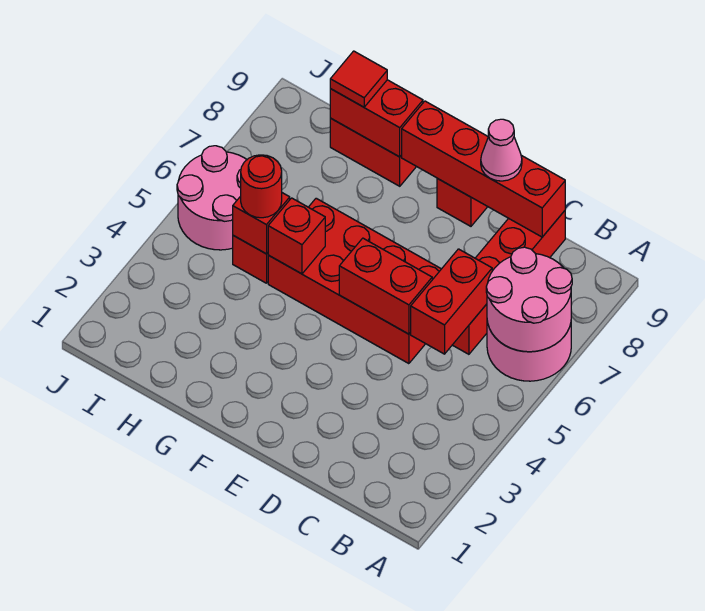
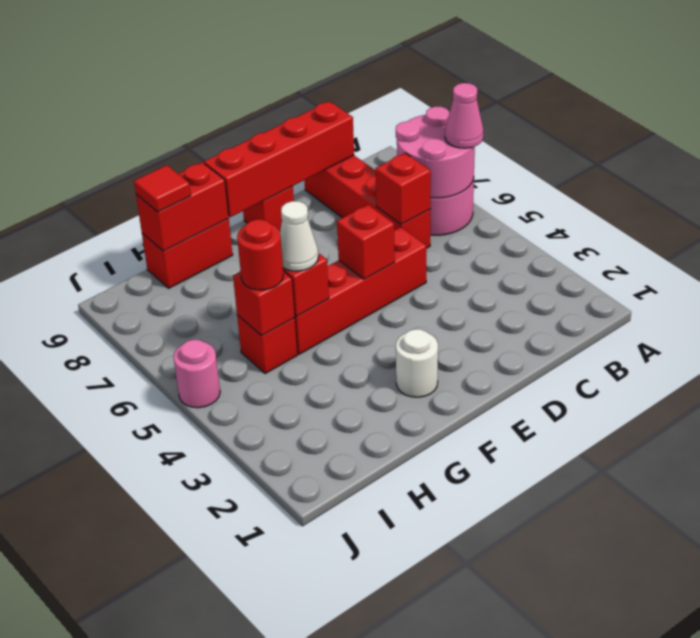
red 1x2 brick [410,249,492,354] -> red 1x1 brick [375,153,431,225]
red 2x4 brick [268,198,441,364] -> red 1x4 brick [295,227,426,354]
red 1x2 brick [339,238,432,334] -> red 1x1 brick [337,205,395,279]
pink 1x1 cone [481,119,522,181] -> pink 1x1 cone moved to [445,83,483,148]
none -> white 1x1 round brick [396,329,438,397]
none -> white 1x1 cone [280,201,318,271]
pink 2x2 round brick [177,146,247,250] -> pink 1x1 round brick [173,340,220,408]

